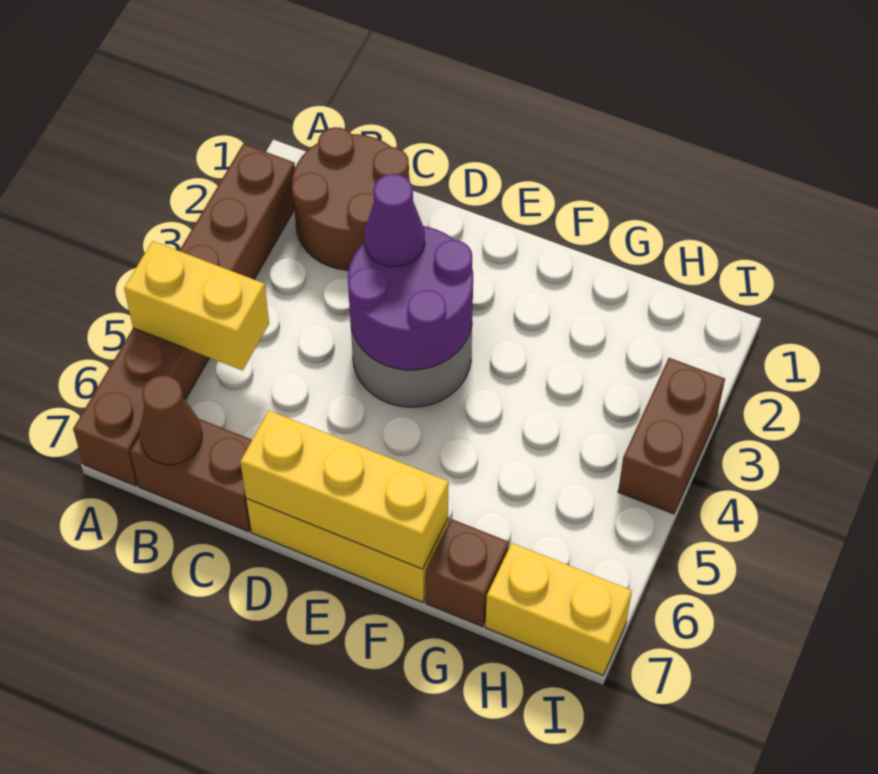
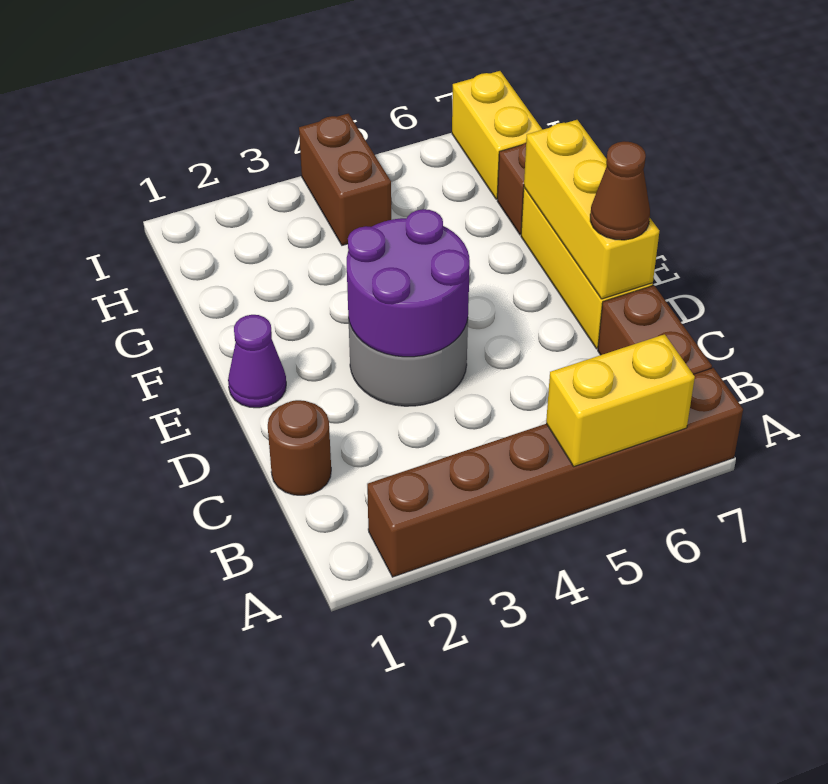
yellow 1x2 brick [124,241,269,370] -> yellow 1x2 brick turned to [546,334,695,467]
brown 2x2 round brick [292,127,410,270] -> brown 1x1 round brick [268,400,331,495]
brown 1x1 cone [140,376,202,465] -> brown 1x1 cone moved to [590,141,650,240]
purple 1x1 cone [364,174,425,267] -> purple 1x1 cone moved to [228,315,286,408]
brown 1x2 brick [618,358,725,514] -> brown 1x2 brick turned to [299,114,391,245]

